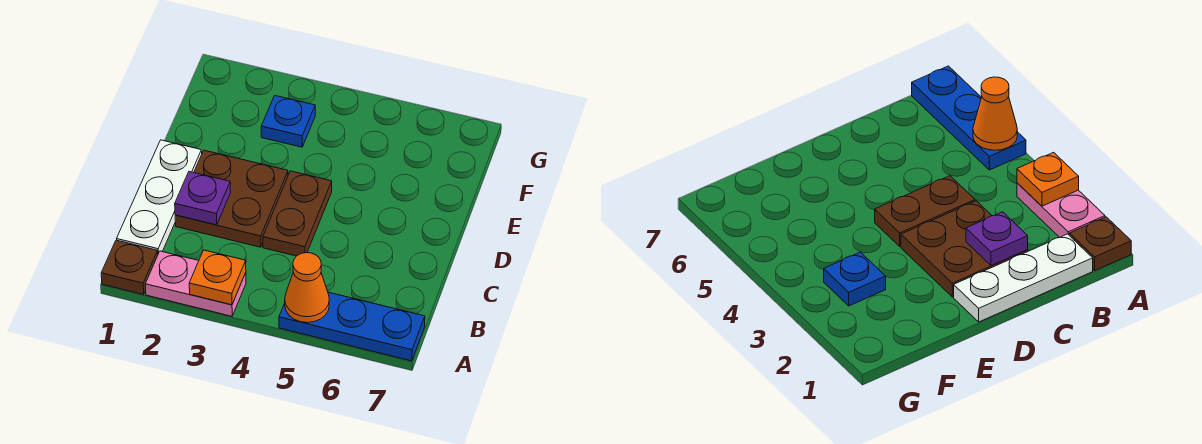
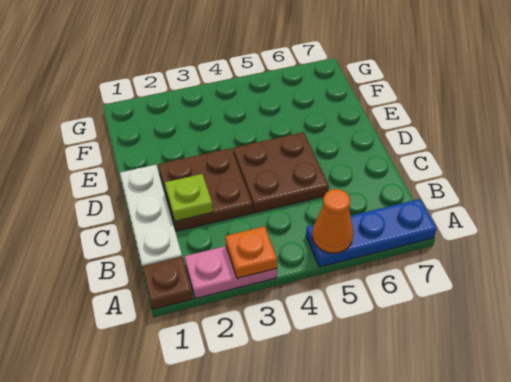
purple 1x1 plate [175,172,231,225] -> lime 1x1 plate [165,174,213,221]
brown 1x2 plate [263,171,332,256] -> brown 2x2 plate [233,132,329,213]
blue 1x1 plate [261,96,315,147] -> none

